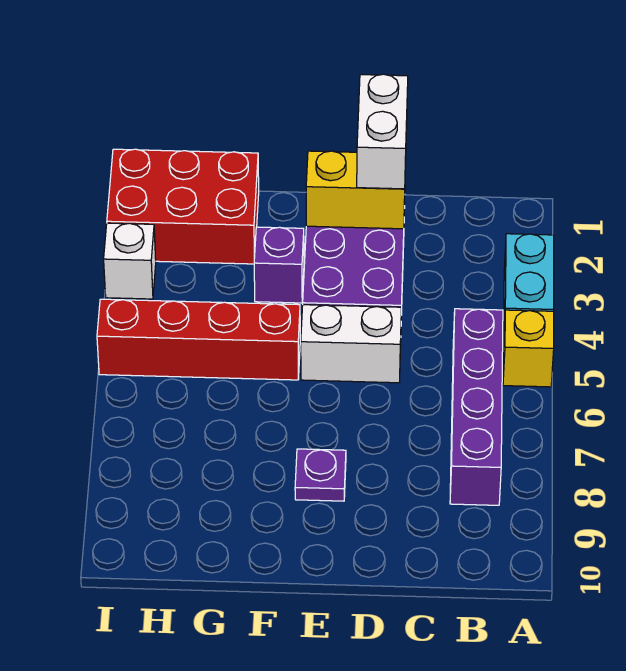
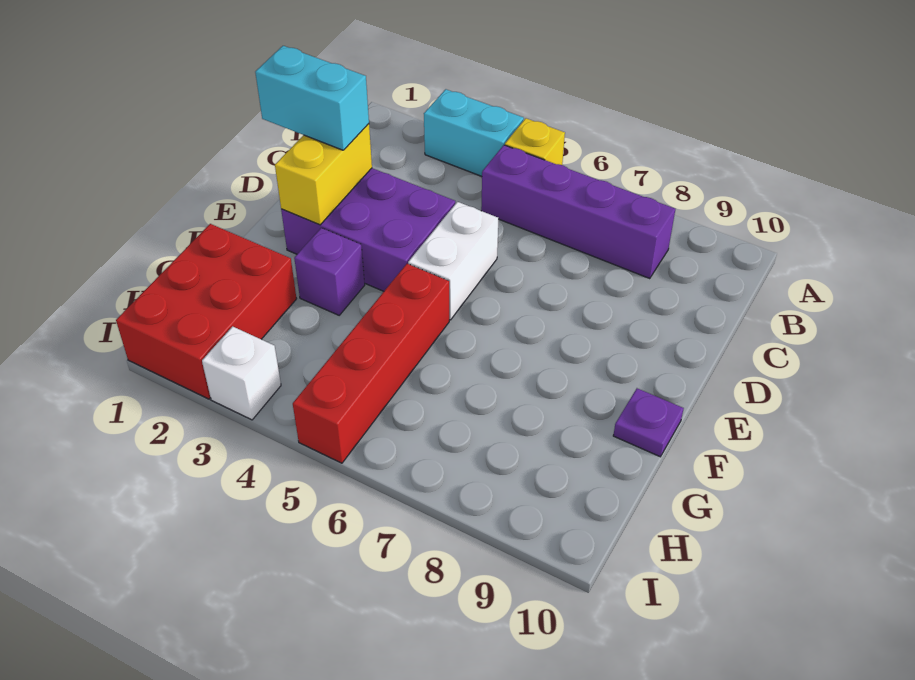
white 1x2 brick [357,74,408,189] -> cyan 1x2 brick [255,46,369,150]
purple 1x1 plate [295,449,346,501] -> purple 1x1 plate moved to [613,388,684,457]

